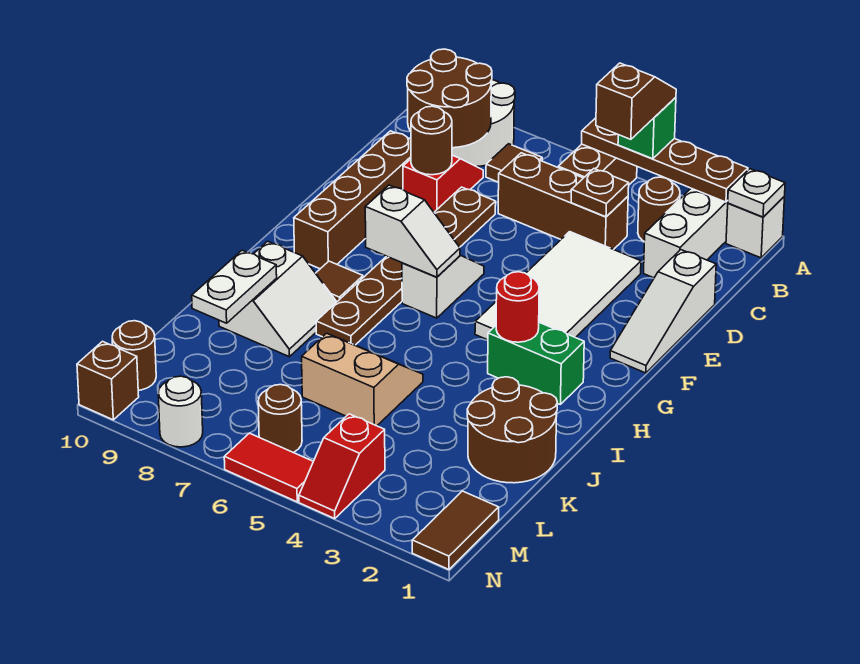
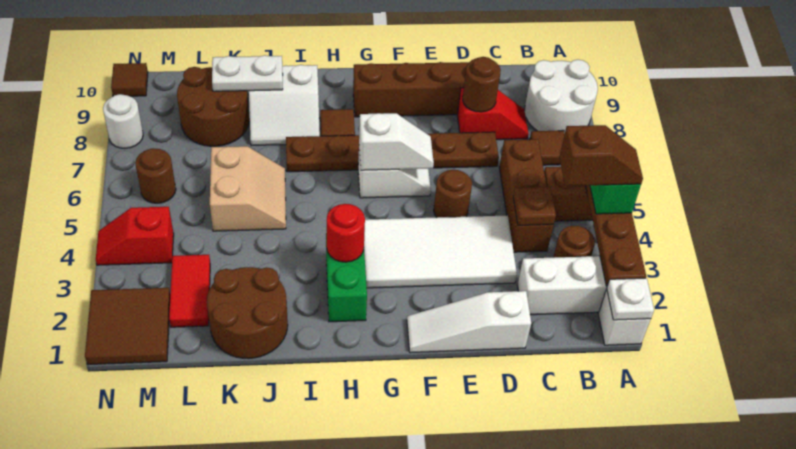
brown 2x2 round brick [407,49,492,148] -> brown 2x2 round brick moved to [177,67,249,146]
white 1x2 slope [365,185,460,277] -> white 1x2 slope turned to [359,113,434,170]
brown 1x2 tile [412,491,499,570] -> brown 2x2 tile [85,288,170,365]
brown 1x1 round brick [112,321,156,390] -> brown 1x1 round brick moved to [434,170,472,217]
red 1x2 tile [224,433,313,502] -> red 1x2 tile moved to [169,255,210,327]
brown 1x1 brick [77,341,139,420] -> brown 1x1 tile [111,63,148,96]

